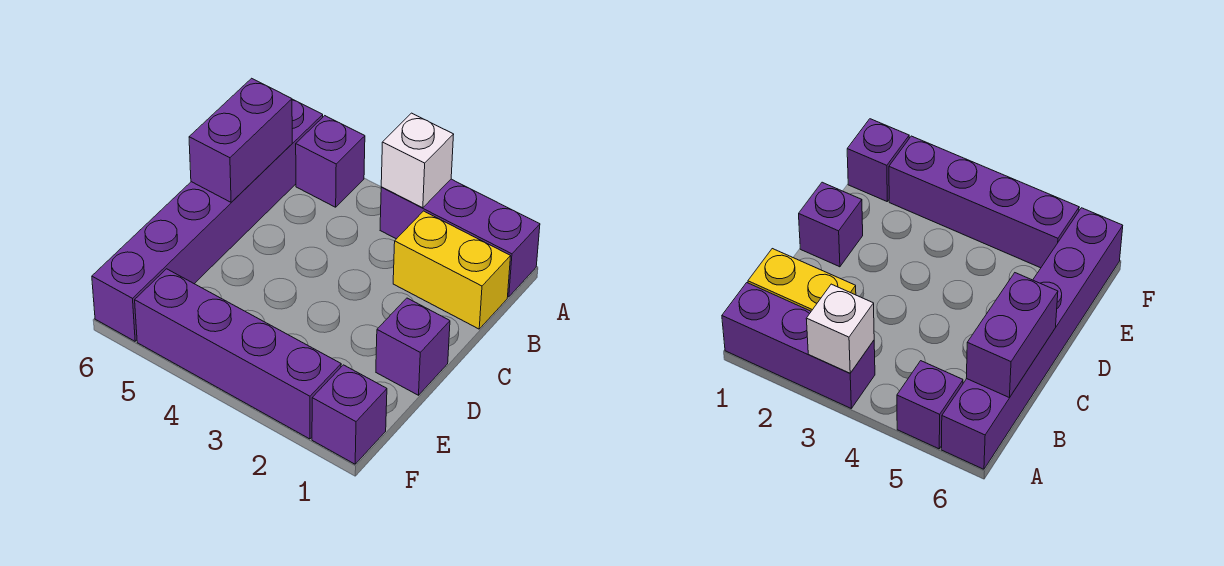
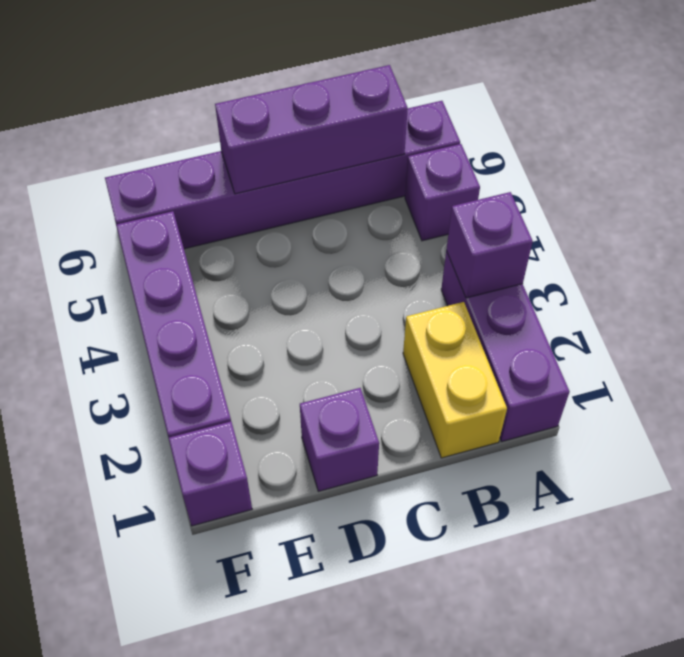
white 1x1 brick [381,113,454,208] -> purple 1x1 brick [446,192,533,298]
purple 1x2 brick [189,78,292,202] -> purple 1x3 brick [215,65,408,194]

